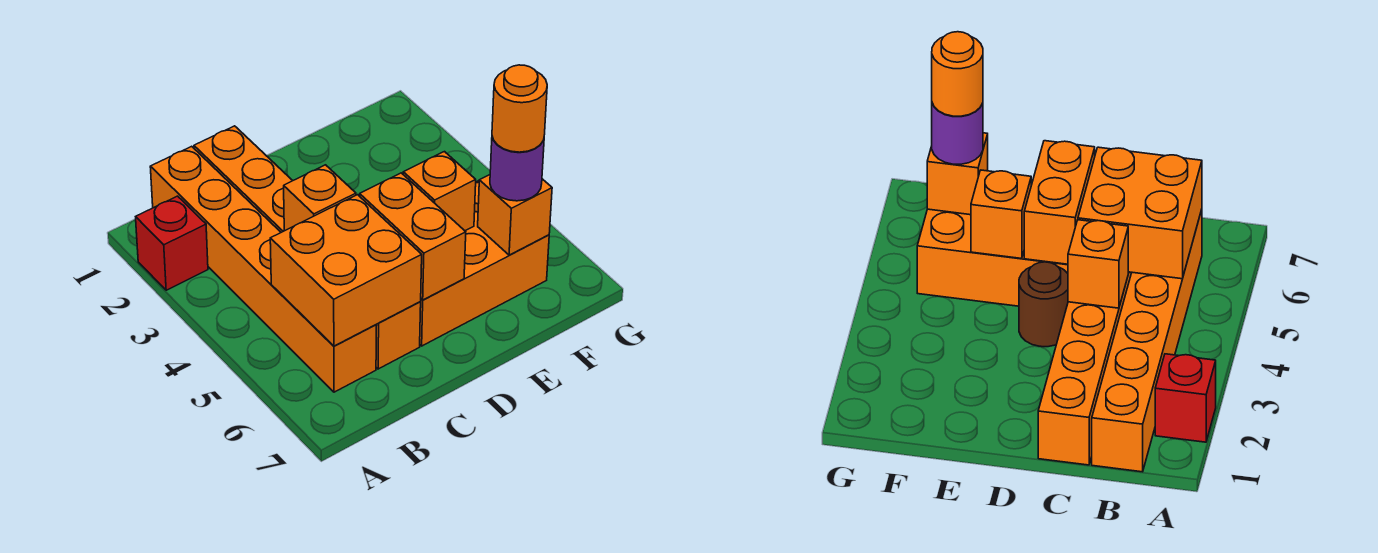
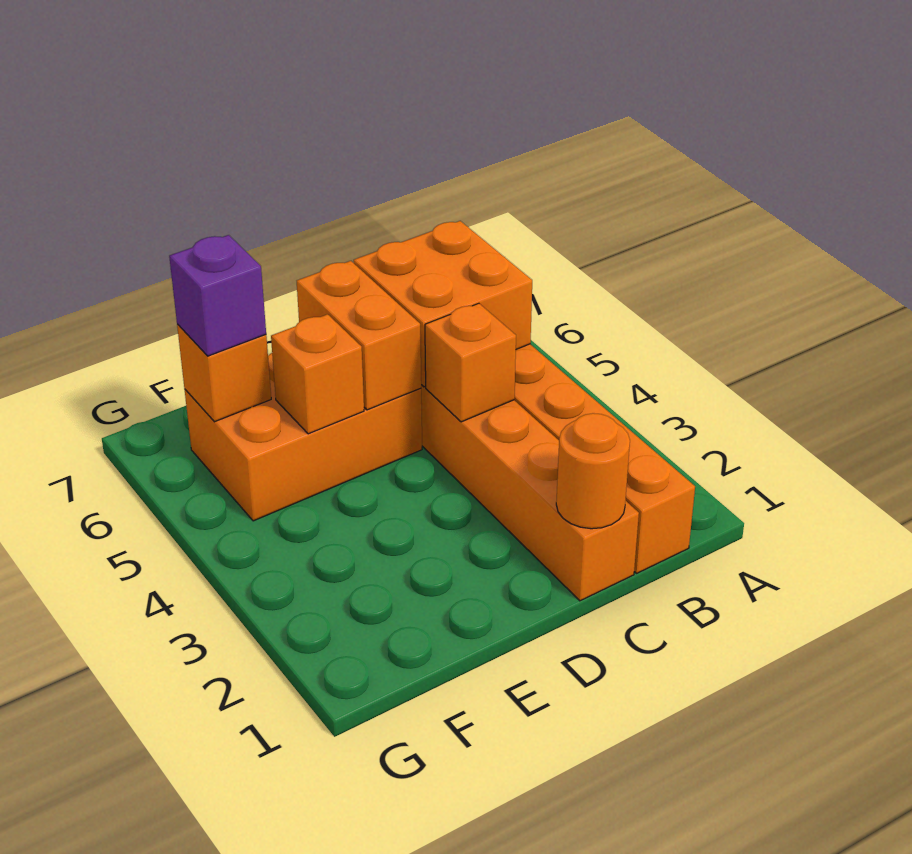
red 1x1 brick [136,196,208,290] -> none
brown 1x1 round brick [1019,262,1068,347] -> none
purple 1x1 round brick [490,137,544,201] -> purple 1x1 brick [169,235,266,356]
orange 1x1 round brick [492,65,547,152] -> orange 1x1 round brick moved to [556,413,630,529]

